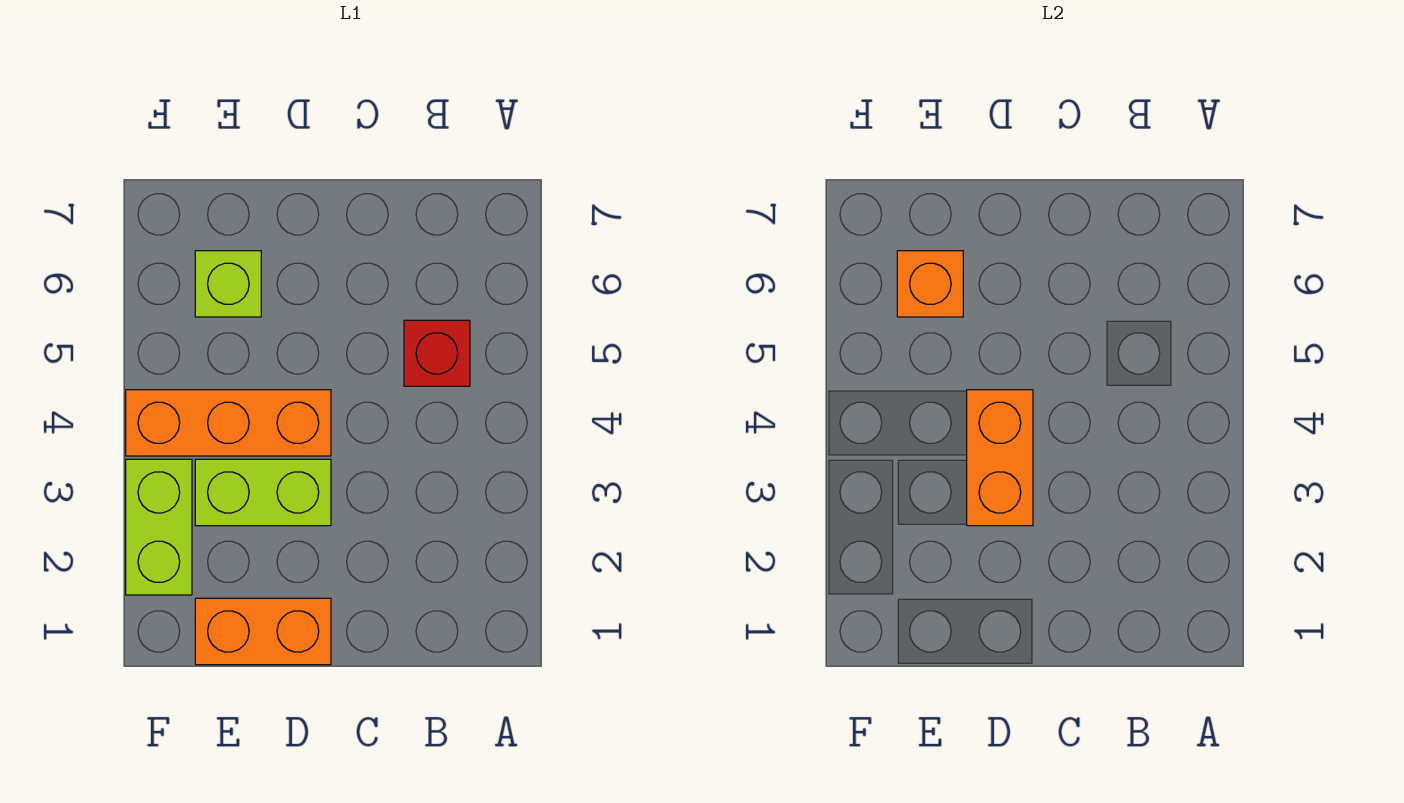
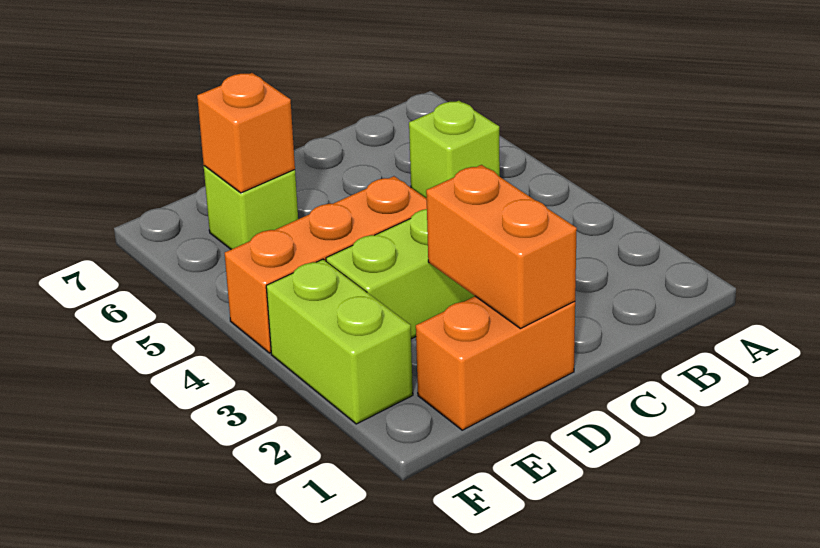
red 1x1 brick [404,320,470,386] -> lime 1x1 brick [409,101,500,198]
orange 1x2 brick [967,390,1033,526] -> orange 1x2 brick moved to [426,165,577,329]

